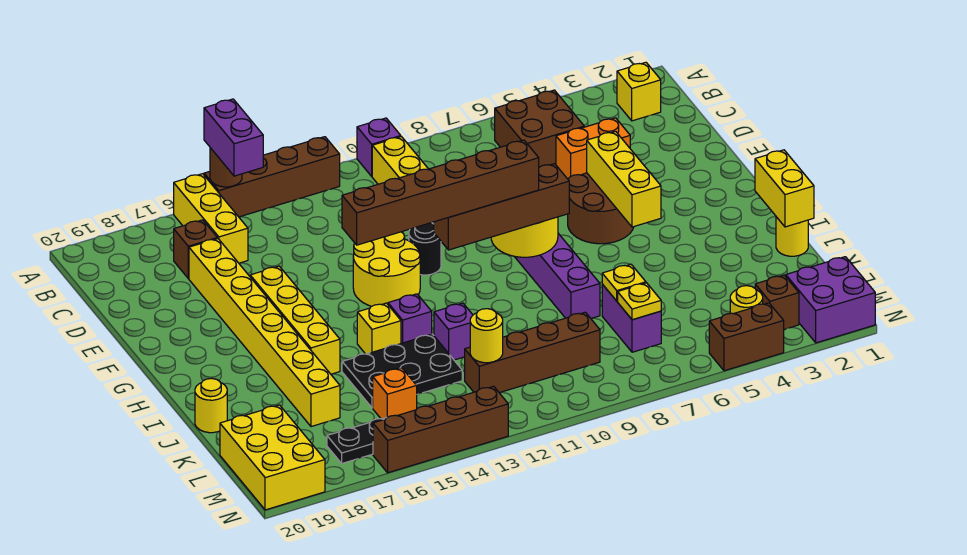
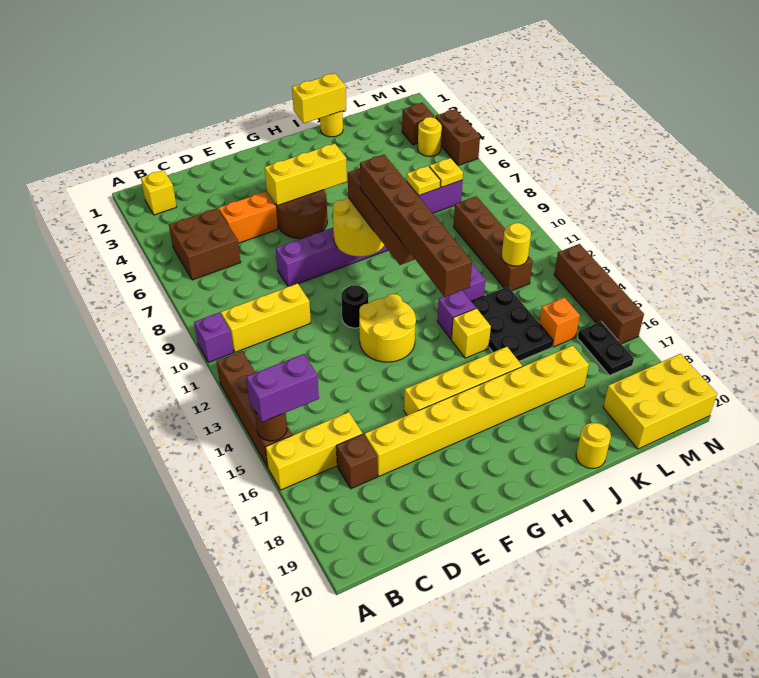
orange 1x2 brick [556,118,630,179] -> orange 1x2 brick turned to [219,192,278,243]
purple 2x2 brick [786,257,875,343] -> none

